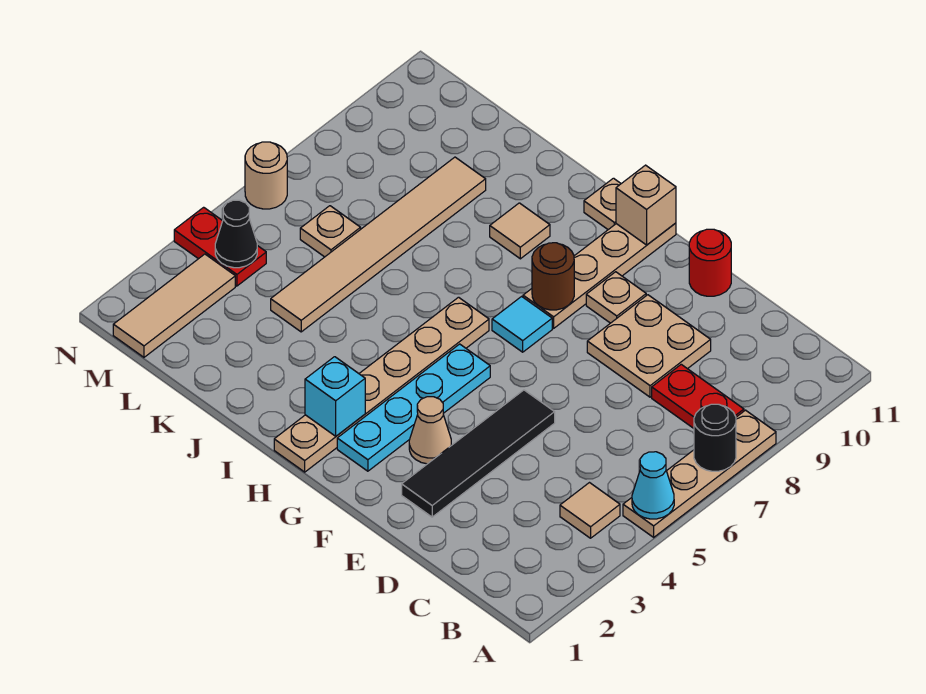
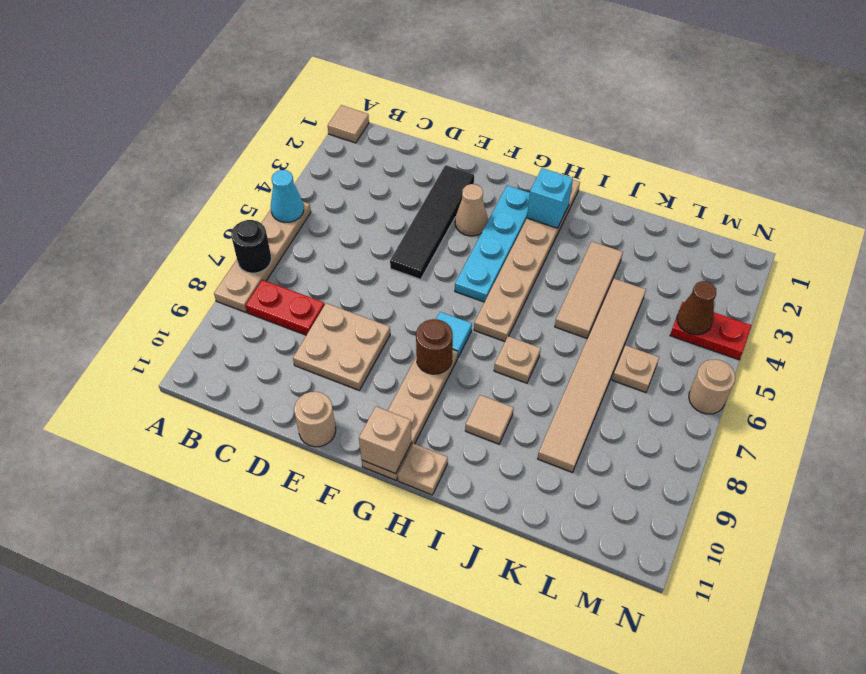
tan 1x1 tile [560,483,620,538] -> tan 1x1 tile moved to [328,105,369,143]
red 1x1 round brick [689,229,731,296] -> tan 1x1 round brick [294,392,336,447]
tan 1x1 plate [586,272,646,323] -> tan 1x1 plate moved to [494,336,541,383]
tan 1x3 tile [113,254,235,357] -> tan 1x3 tile moved to [555,241,623,338]
black 1x1 cone [215,200,257,268] -> brown 1x1 cone [677,281,716,335]

